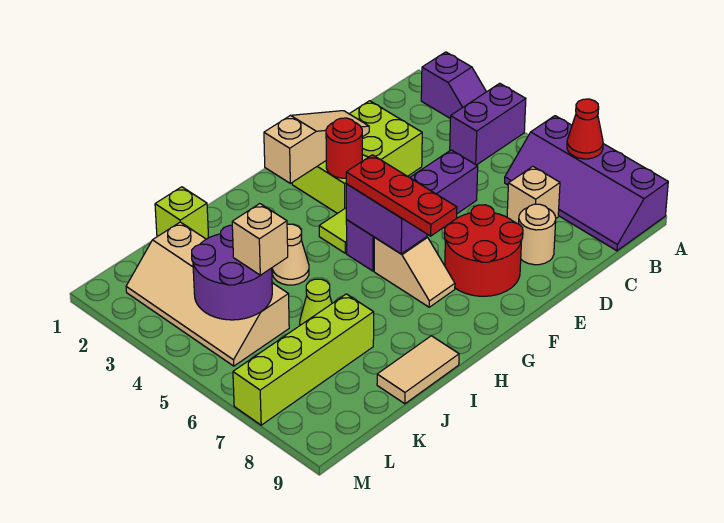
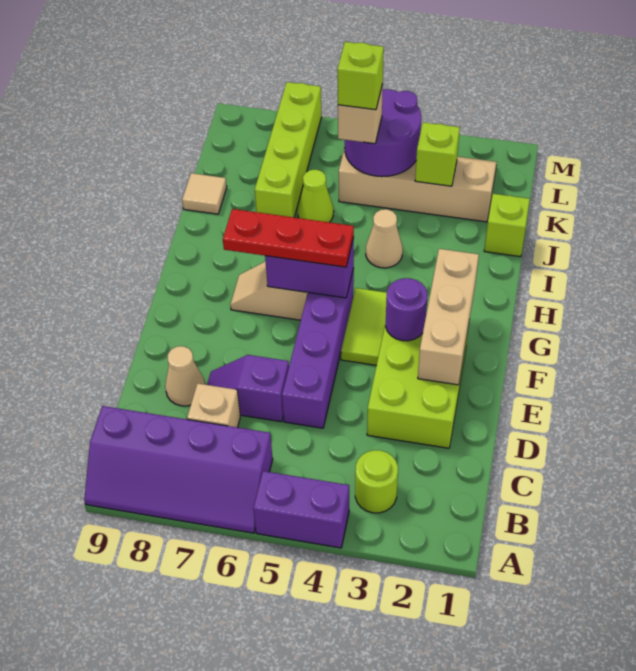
purple 1x2 slope [421,52,486,118] -> purple 1x2 slope moved to [207,355,289,422]
purple 1x2 brick [450,83,526,165] -> purple 1x2 brick turned to [253,471,349,548]
purple 2x4 slope [505,116,668,251] -> purple 2x4 slope turned to [84,406,273,533]
red 1x1 cone [567,99,603,159] -> none
none -> lime 1x1 round brick [355,450,398,513]
tan 1x1 round brick [519,204,556,265] -> tan 1x1 cone [165,346,205,406]
tan 1x3 slope [264,111,369,183] -> tan 1x3 brick [418,249,479,385]
red 2x2 round brick [445,205,523,296] -> none
red 1x1 round brick [326,118,362,178] -> purple 1x1 round brick [386,278,427,341]
tan 1x2 tile [377,336,459,404] -> tan 1x1 tile [182,173,227,214]
none -> lime 1x1 brick [415,122,460,186]
none -> lime 1x1 brick [337,42,384,110]

